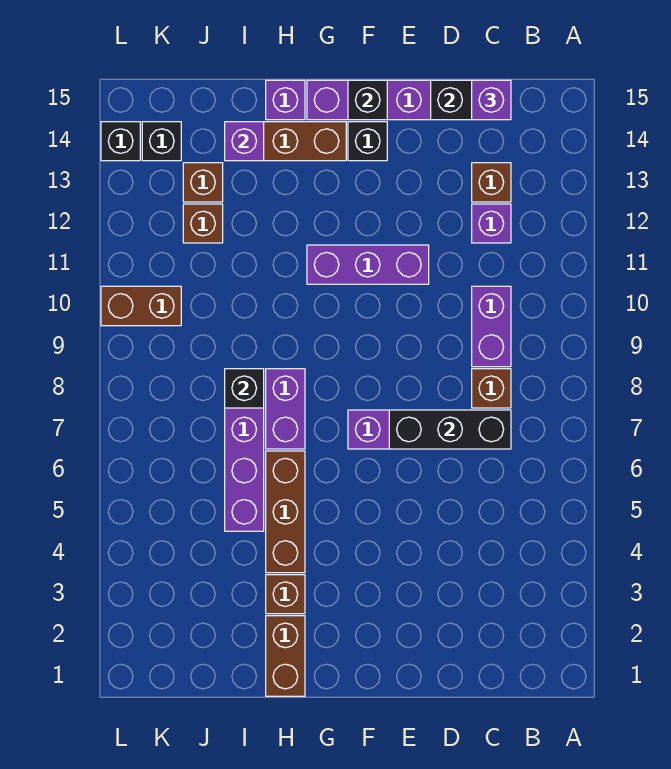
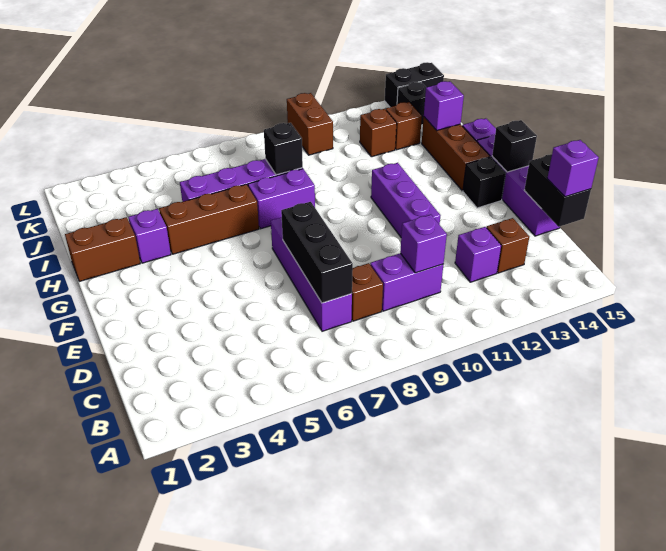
none -> purple 1x1 brick [400,215,447,273]
brown 1x1 brick [266,575,305,614] -> purple 1x1 brick [128,209,171,263]
black 1x1 brick [101,122,140,161] -> black 1x2 brick [385,62,444,107]

